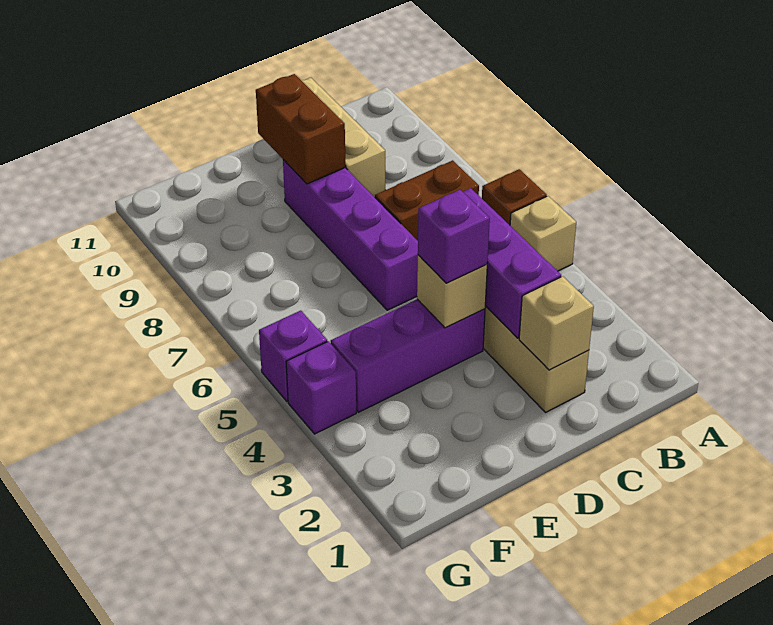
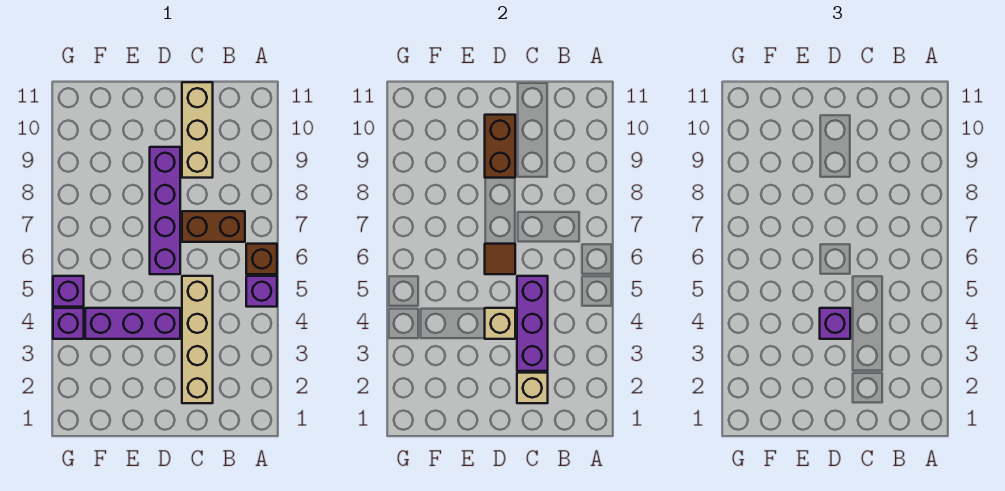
tan 1x1 brick [510,196,576,271] -> purple 1x1 brick [246,276,277,307]
none -> brown 1x1 tile [485,244,515,274]

